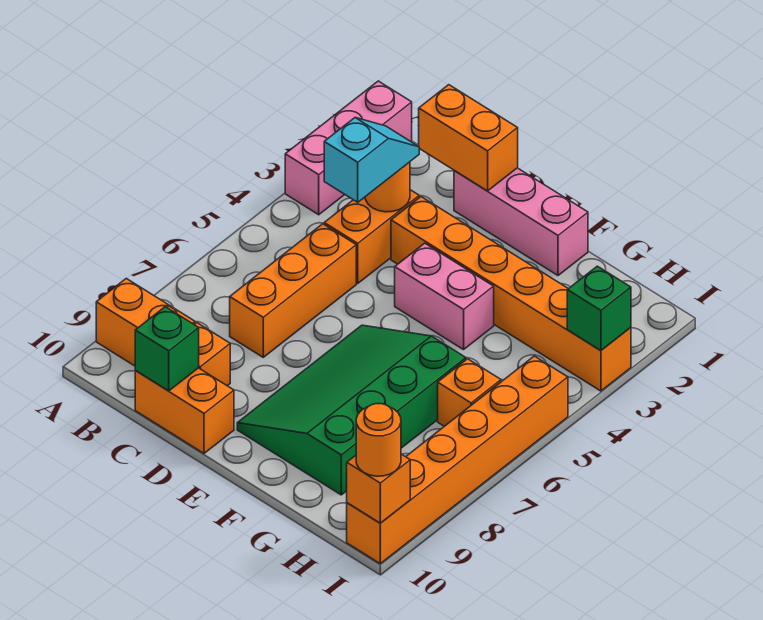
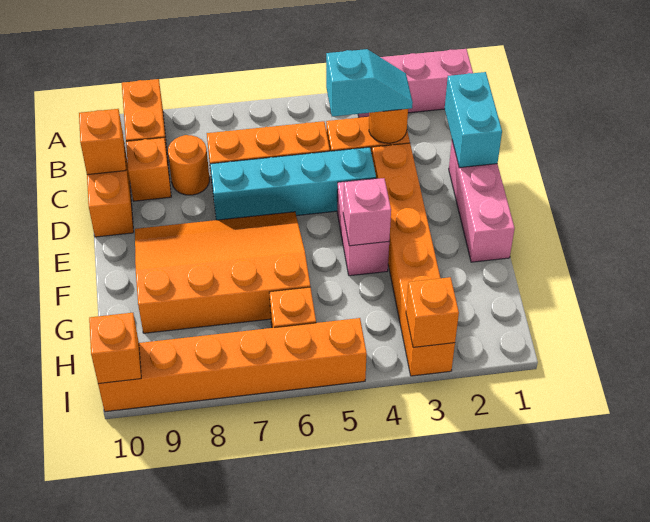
orange 1x2 brick [419,85,518,191] -> cyan 1x2 brick [445,72,502,168]
green 1x1 brick [135,307,199,391] -> orange 1x1 brick [79,109,126,175]
none -> cyan 1x4 brick [210,147,376,220]
green 3x4 slope [237,325,466,495] -> orange 3x4 slope [135,212,310,333]
none -> pink 1x1 brick [343,178,391,246]
green 1x1 brick [567,266,631,350] -> orange 1x1 brick [406,277,459,347]
orange 1x1 round brick [356,404,401,476] -> orange 1x1 round brick moved to [168,135,209,195]

